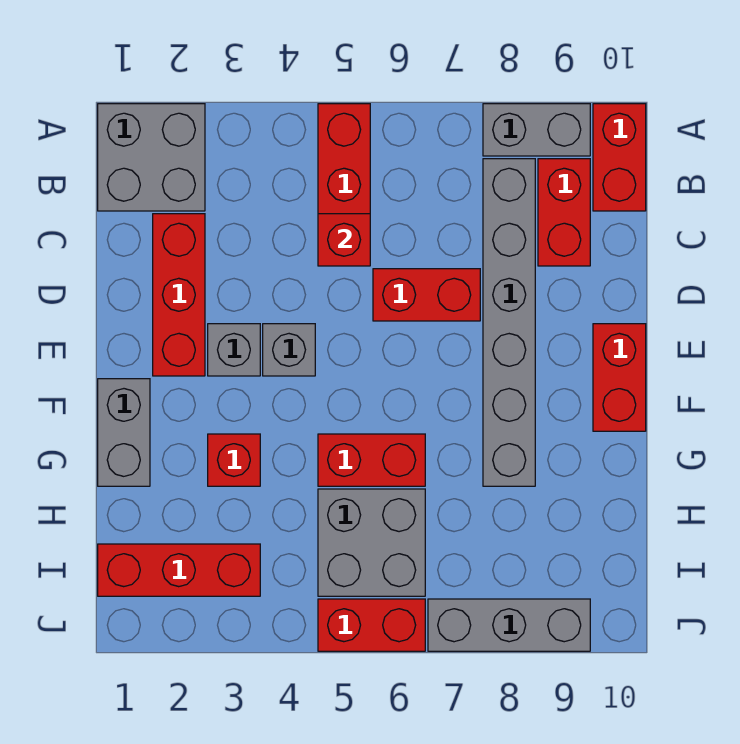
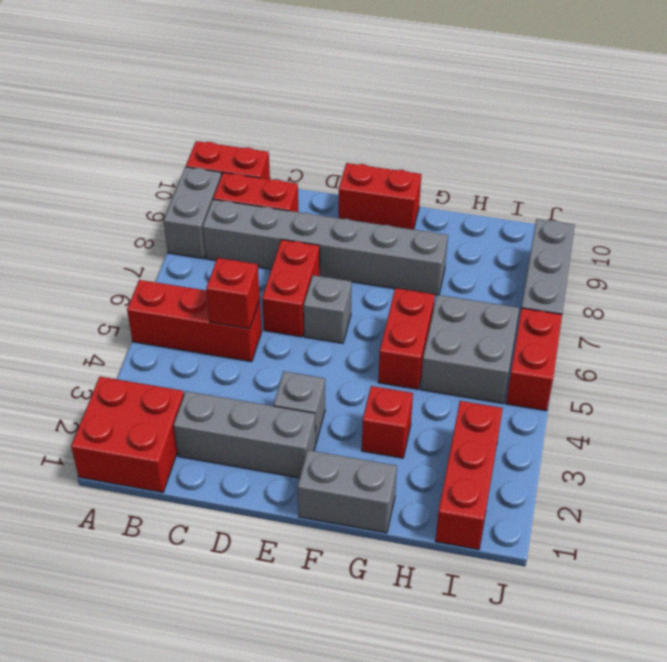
grey 2x2 brick [98,104,205,211] -> red 2x2 brick [71,377,184,492]
red 1x3 brick [153,214,205,376] -> grey 1x3 brick [174,391,316,478]
grey 1x1 brick [263,324,315,376] -> grey 1x1 brick moved to [304,275,352,343]

